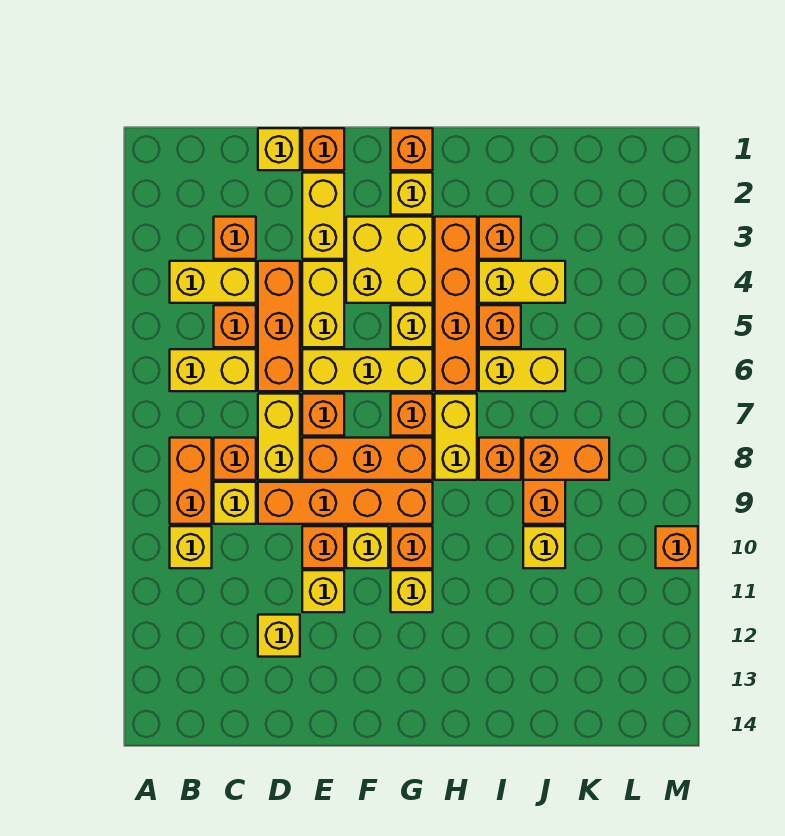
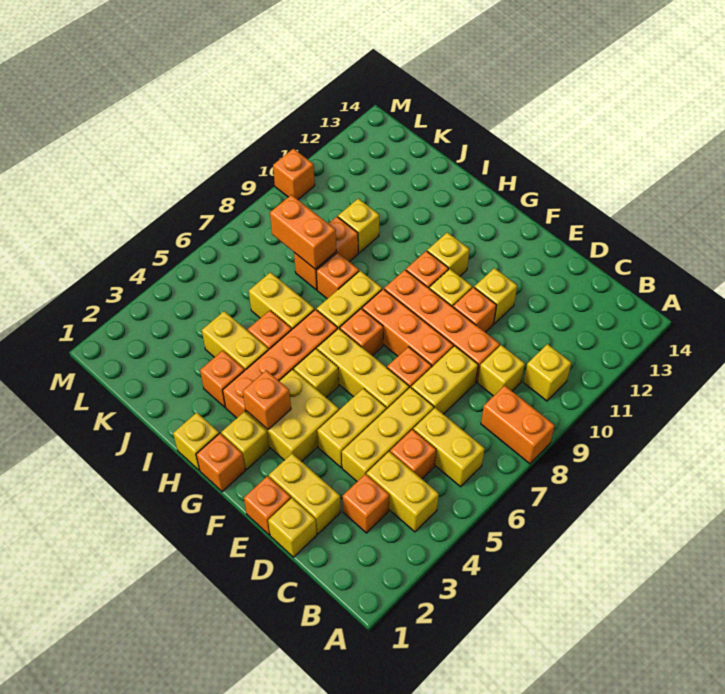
orange 1x2 brick [170,438,212,524] -> orange 1x2 brick turned to [481,385,555,464]
orange 1x1 brick [214,438,256,480] -> orange 1x1 brick moved to [243,370,291,430]
orange 1x3 brick [258,261,300,391] -> yellow 1x3 brick [342,387,434,481]
yellow 1x1 brick [258,615,300,657] -> yellow 1x1 brick moved to [173,413,219,471]
yellow 1x2 brick [302,173,344,259] -> yellow 1x2 brick turned to [269,454,341,534]

